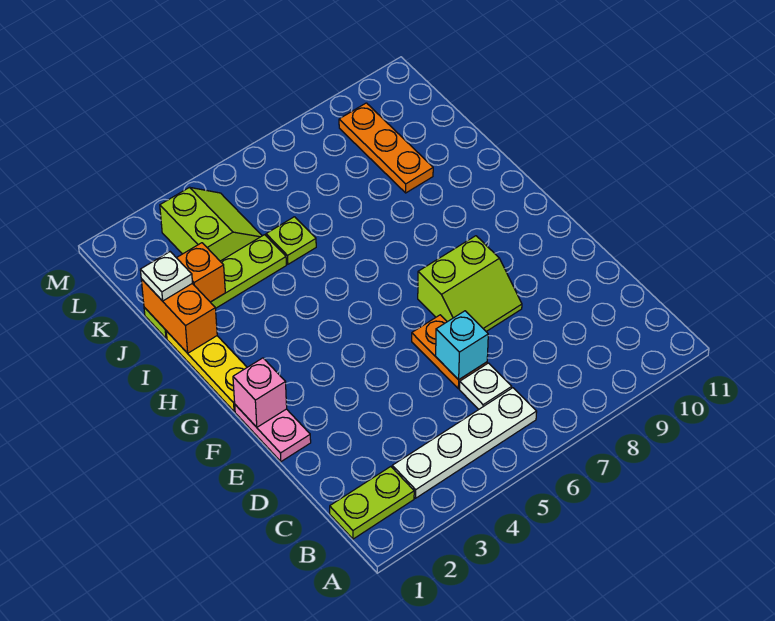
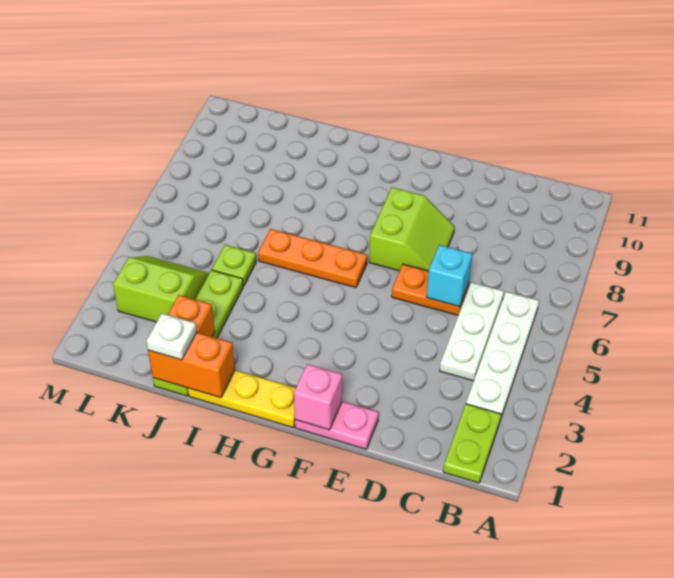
white 1x1 plate [460,363,512,409] -> white 1x3 plate [440,282,504,381]
orange 1x3 plate [339,103,433,193] -> orange 1x3 plate moved to [258,229,367,288]

